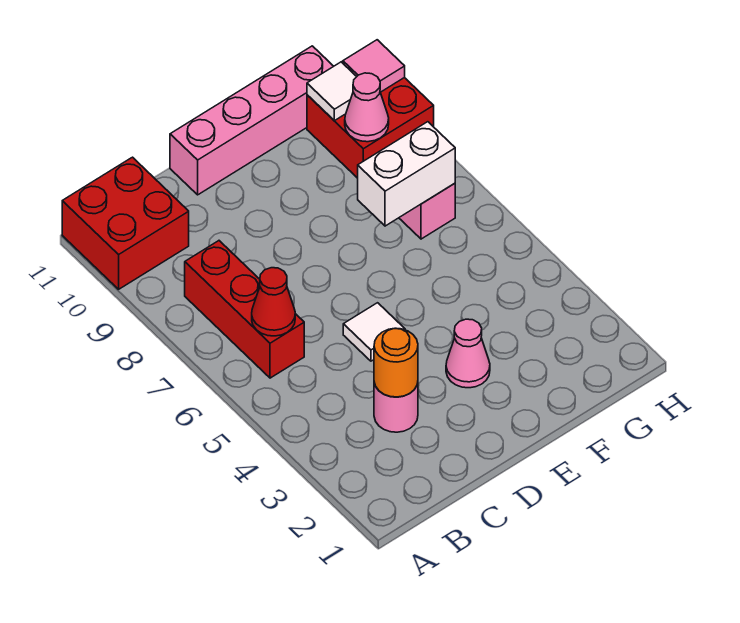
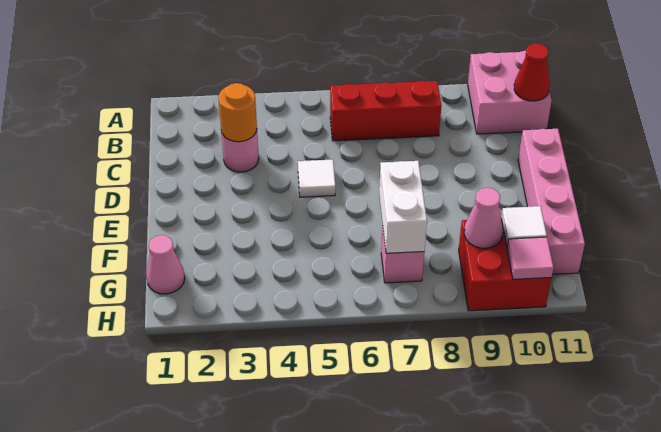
red 2x2 brick [62,157,189,289] -> pink 2x2 brick [468,51,552,134]
red 1x1 cone [252,268,295,336] -> red 1x1 cone moved to [514,43,550,101]
pink 1x1 cone [446,319,490,388] -> pink 1x1 cone moved to [146,235,185,294]

